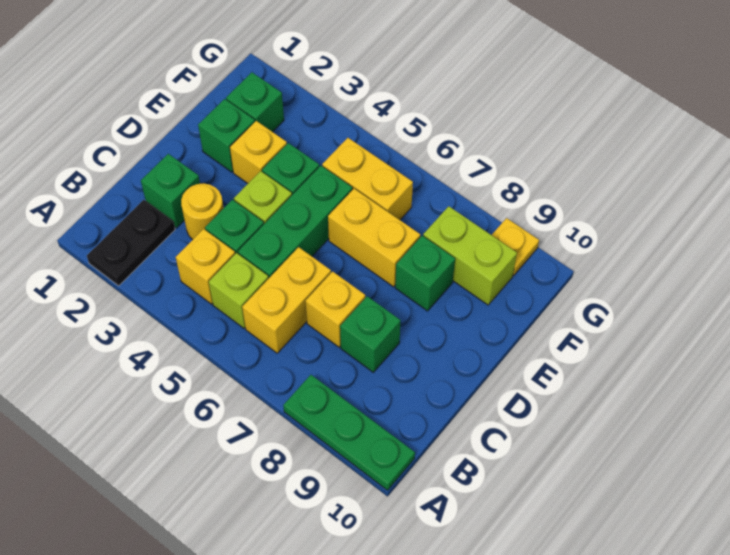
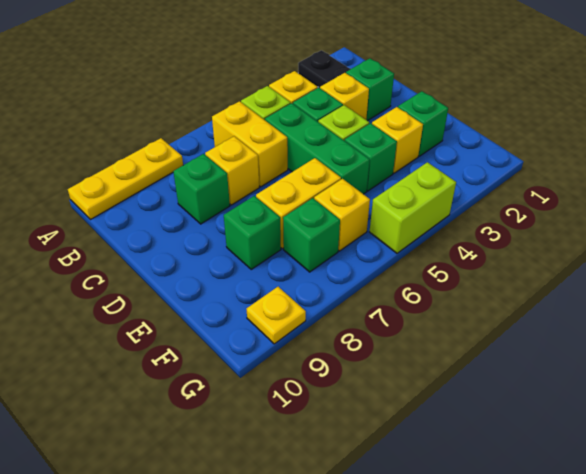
green 1x3 plate [283,375,415,490] -> yellow 1x3 plate [68,138,183,220]
yellow 1x1 round brick [181,183,224,240] -> yellow 1x1 brick [320,73,369,120]
green 1x1 brick [226,72,284,132] -> green 1x1 brick moved to [283,198,340,272]
yellow 1x2 brick [322,138,413,220] -> yellow 1x1 brick [314,179,370,251]
lime 1x2 brick [423,206,517,305] -> lime 1x2 brick moved to [370,162,456,253]

